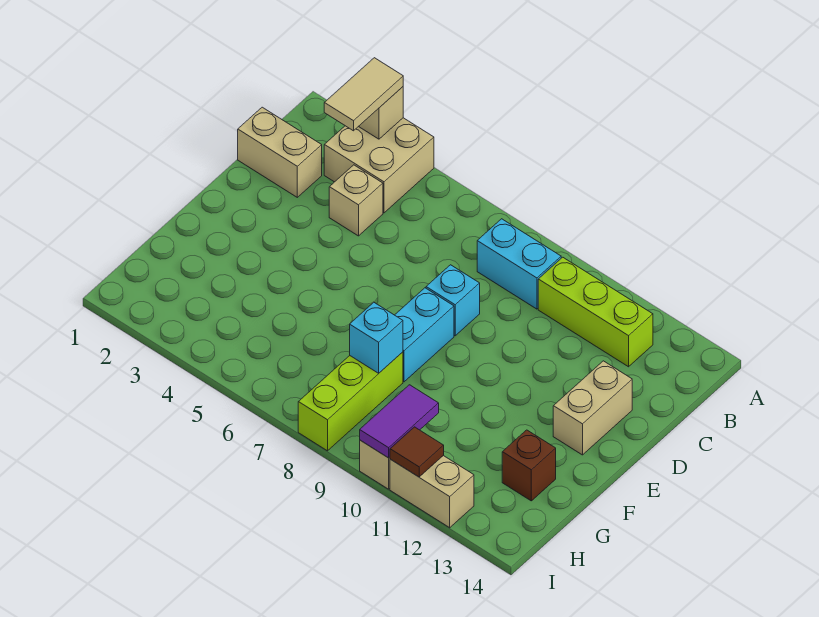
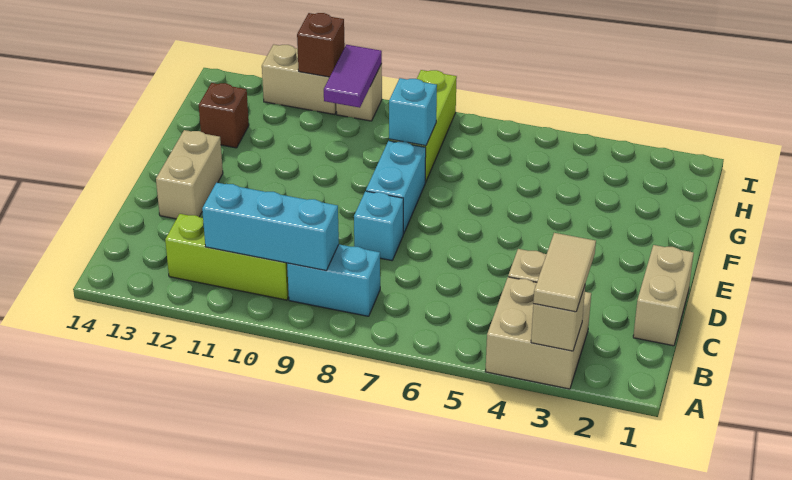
none -> cyan 1x3 brick [202,183,339,270]
tan 1x2 brick [238,107,322,197] -> tan 1x2 brick turned to [633,245,694,346]
brown 1x1 tile [390,427,444,477] -> brown 1x1 brick [297,13,345,77]

